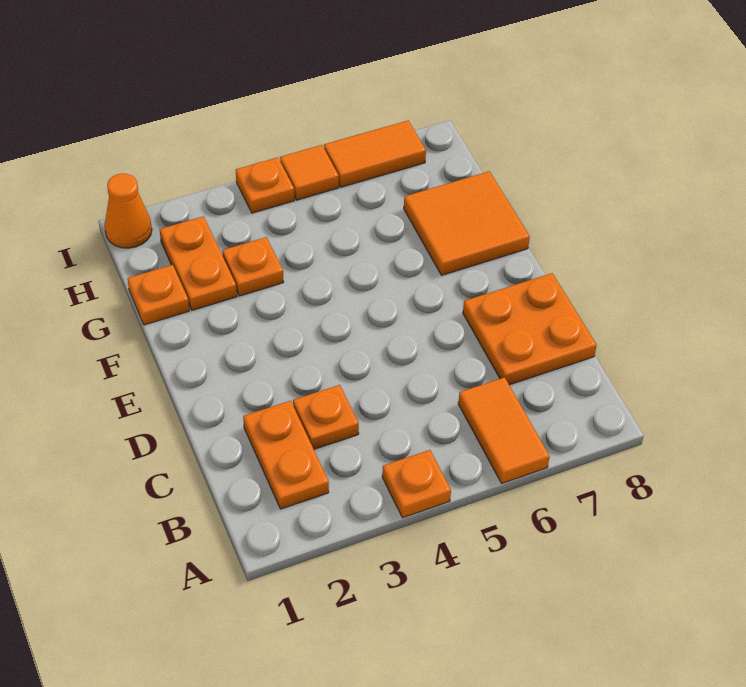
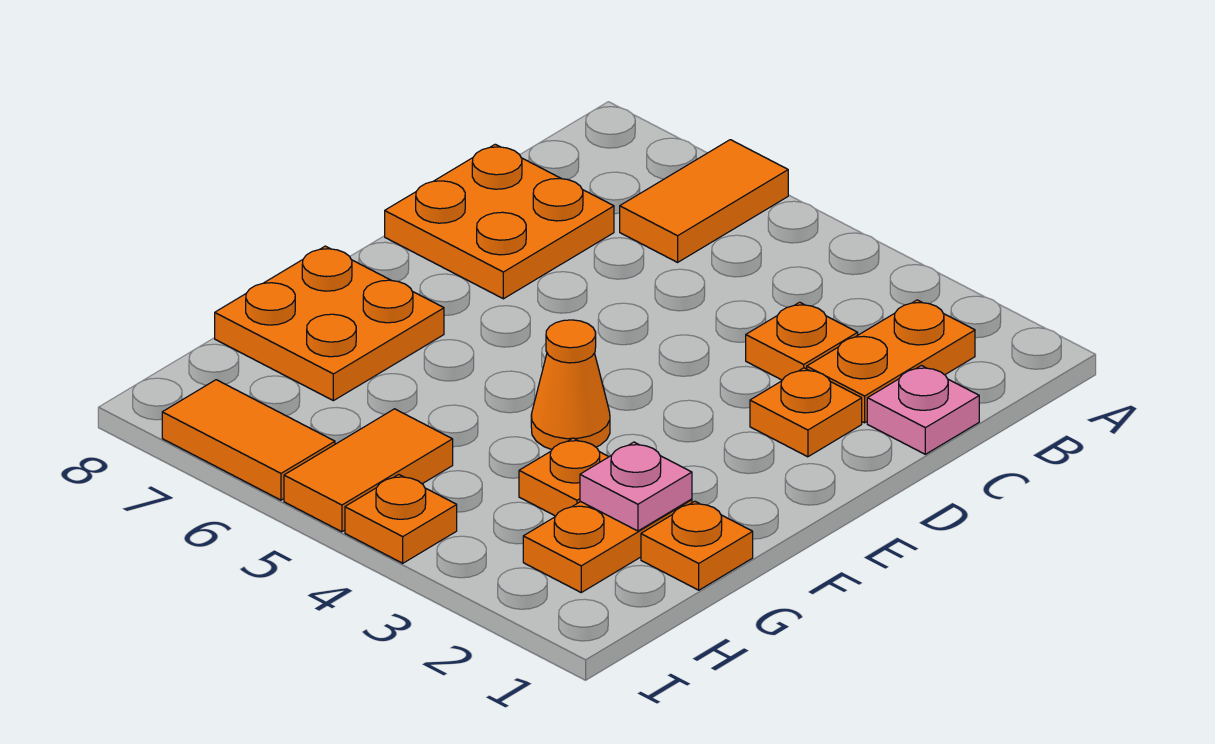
orange 1x1 plate [382,450,451,518] -> orange 1x1 plate moved to [750,368,862,457]
none -> pink 1x1 plate [867,366,979,454]
orange 2x2 tile [404,171,530,275] -> orange 2x2 plate [215,246,444,401]
none -> pink 1x1 plate [580,442,692,531]
orange 1x1 cone [105,174,152,248] -> orange 1x1 cone moved to [531,320,610,450]
orange 1x1 tile [280,145,339,200] -> orange 1x2 tile [284,409,453,532]

